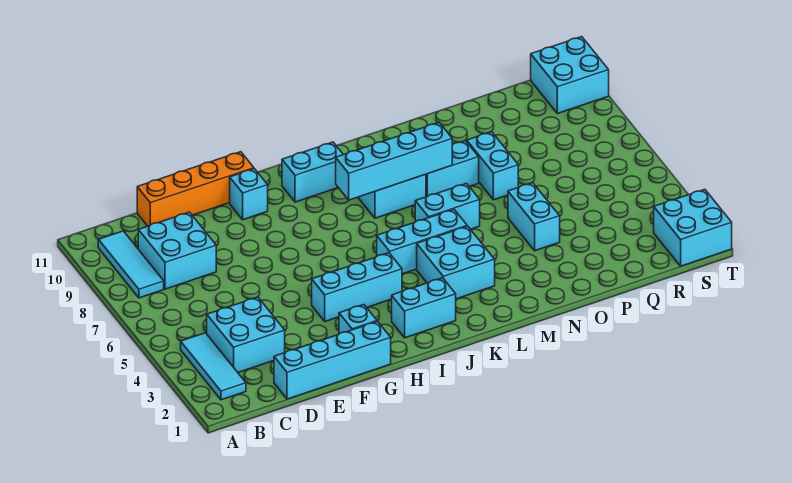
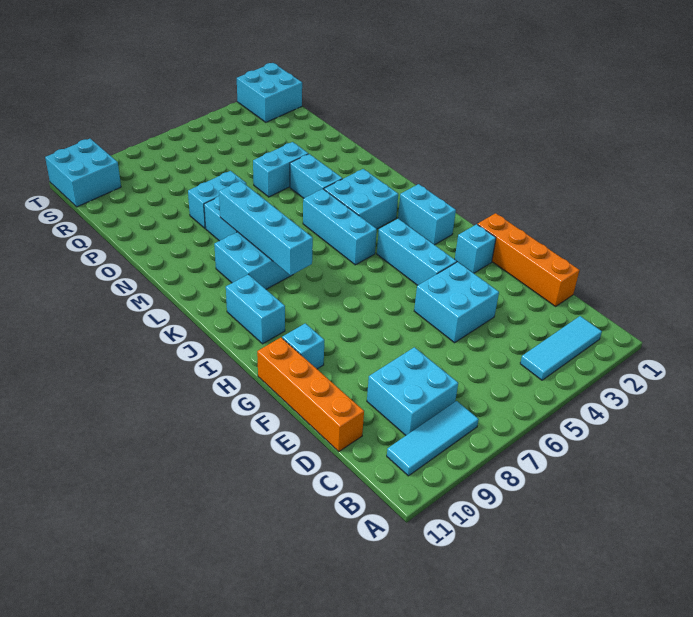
cyan 2x2 brick [207,297,285,372] -> cyan 2x2 brick moved to [414,262,499,343]
cyan 1x4 brick [274,321,391,399] -> orange 1x4 brick [478,213,580,306]
cyan 1x2 brick [415,183,480,229] -> cyan 1x2 brick moved to [290,154,343,198]

